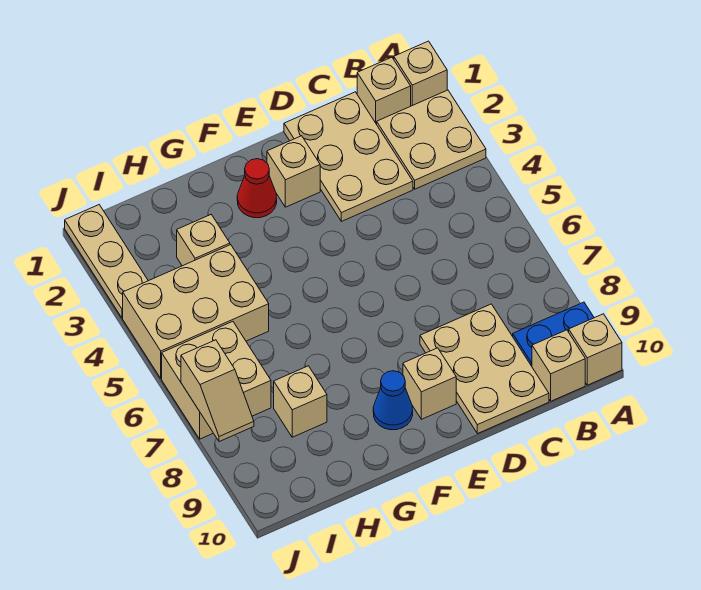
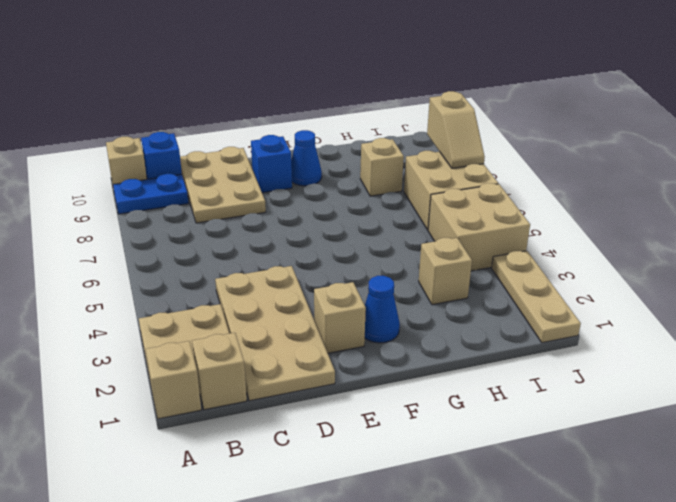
tan 1x1 brick [532,330,585,401] -> blue 1x1 brick [141,132,182,179]
tan 2x3 plate [284,92,413,221] -> tan 2x4 plate [215,266,335,401]
tan 1x1 brick [403,348,456,419] -> blue 1x1 brick [251,135,292,193]
red 1x1 cone [237,159,277,218] -> blue 1x1 cone [365,276,400,343]
tan 2x3 brick [123,245,269,378] -> tan 2x2 brick [428,183,530,271]
tan 1x2 slope [181,340,254,442] -> tan 1x2 slope turned to [427,91,485,168]

